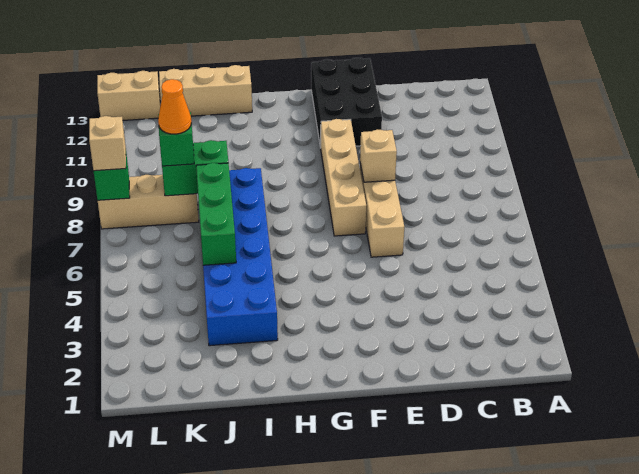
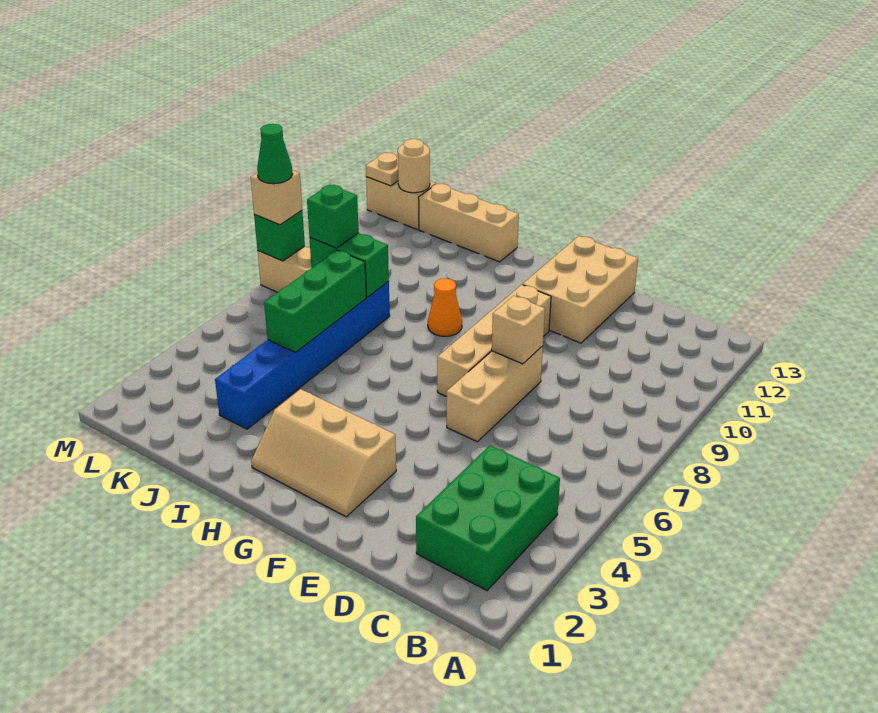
none -> green 2x3 brick [416,445,560,590]
black 2x3 brick [311,58,382,148] -> tan 2x3 brick [523,236,638,343]
none -> tan 2x3 slope [251,389,396,517]
blue 2x6 brick [203,168,278,346] -> blue 1x6 brick [215,281,390,429]
orange 1x1 cone [158,79,191,134] -> orange 1x1 cone moved to [428,278,462,336]
none -> tan 1x1 round brick [398,139,430,193]
none -> green 1x1 cone [257,124,293,184]
none -> tan 1x1 plate [366,153,398,186]

